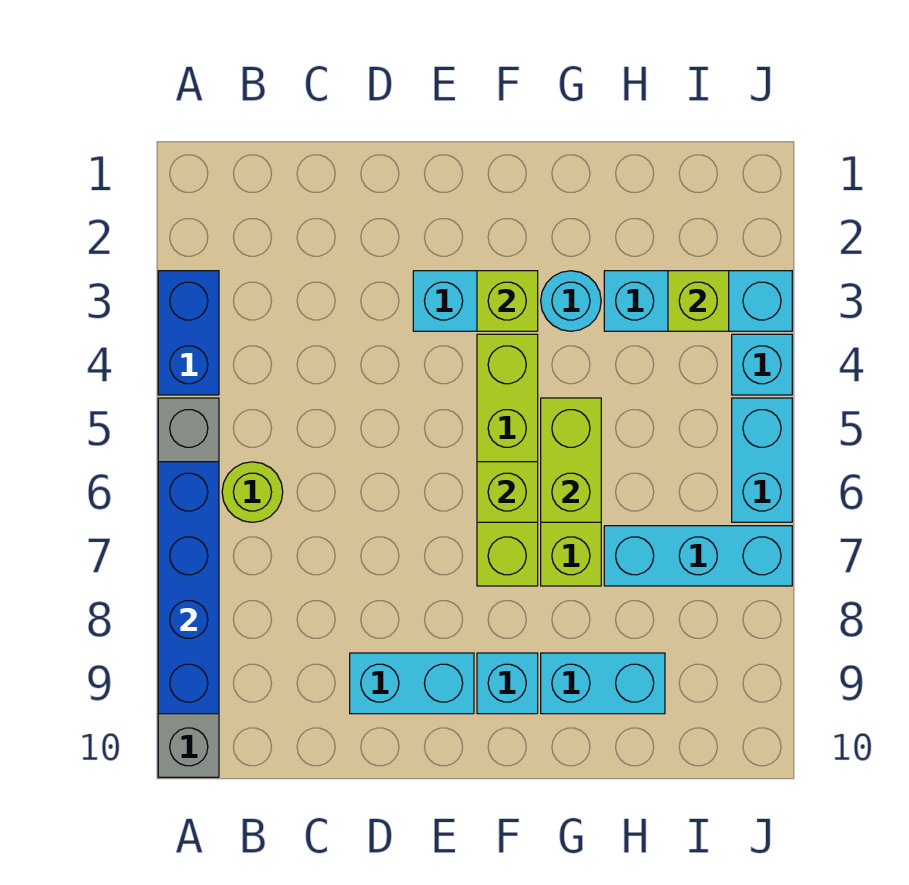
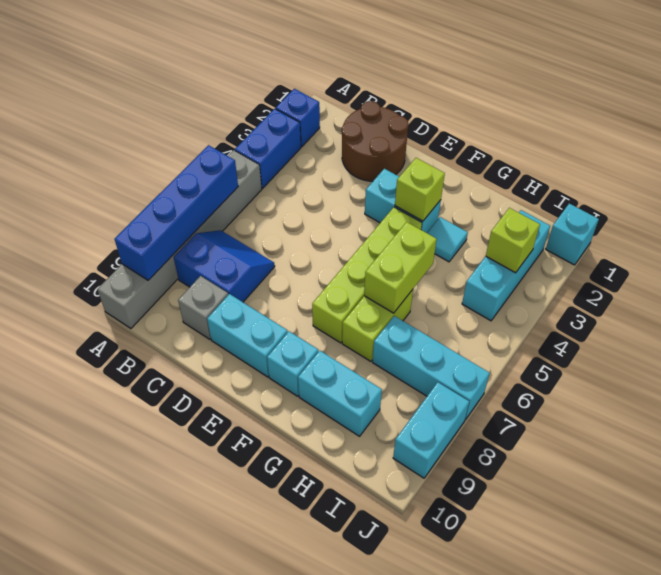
none -> blue 1x1 brick [276,89,320,147]
lime 1x1 round brick [222,462,283,522] -> none
none -> blue 2x2 slope [174,230,275,302]
none -> brown 2x2 round brick [342,101,408,181]
none -> grey 1x1 brick [178,276,228,339]
lime 1x1 brick [477,462,538,522] -> none
cyan 1x1 round brick [541,271,601,331] -> cyan 1x1 tile [427,217,468,262]
cyan 1x3 brick [604,271,792,331] -> cyan 1x3 brick turned to [462,210,550,321]
cyan 1x1 brick [732,334,792,395] -> cyan 1x1 brick moved to [546,204,599,265]
cyan 1x2 brick [732,398,792,522] -> cyan 1x2 brick moved to [393,382,469,478]

